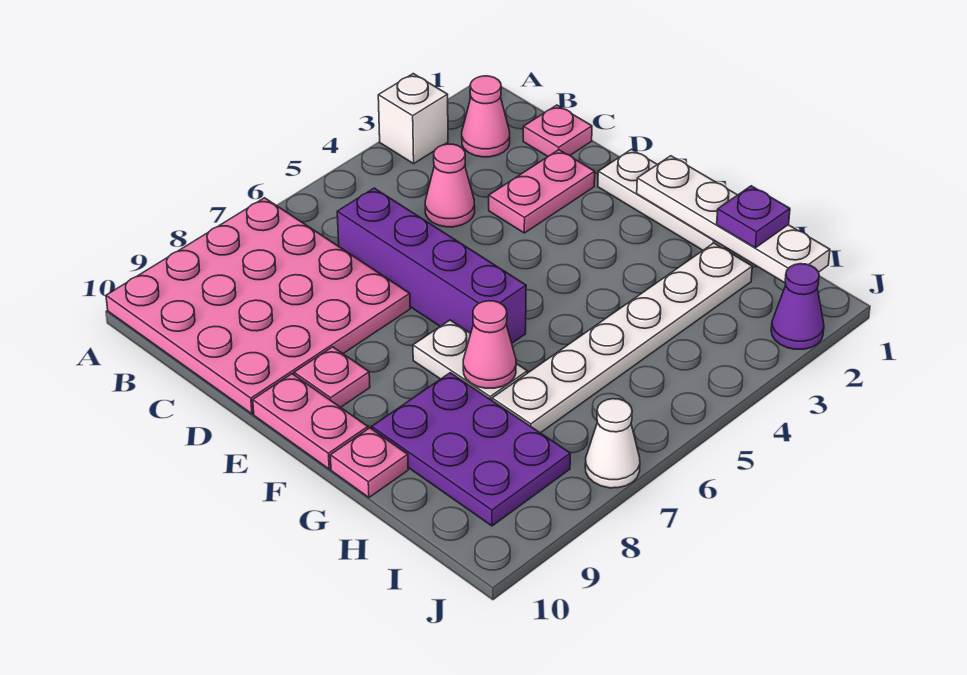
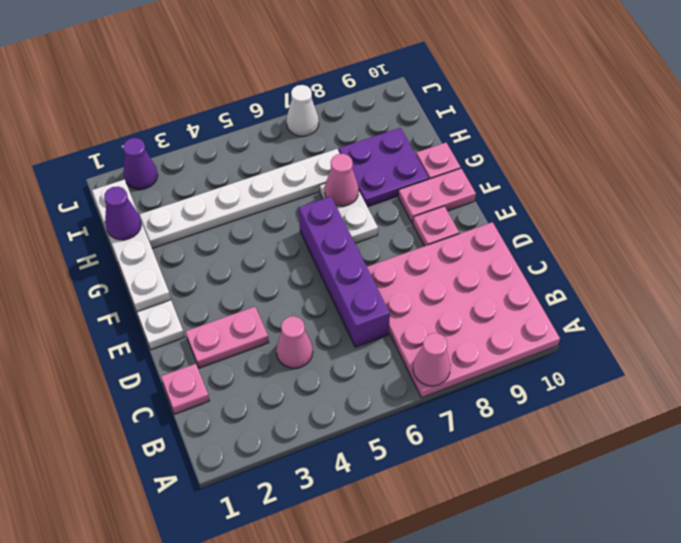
white 1x1 brick [378,74,448,164] -> none
pink 1x1 cone [462,76,510,157] -> pink 1x1 cone moved to [413,333,451,386]
pink 1x2 plate [253,374,368,469] -> pink 1x2 plate turned to [398,168,476,223]
purple 2x3 plate [372,373,570,526] -> purple 2x2 plate [339,128,429,207]
purple 1x1 plate [717,186,790,248] -> purple 1x1 cone [104,186,141,240]

